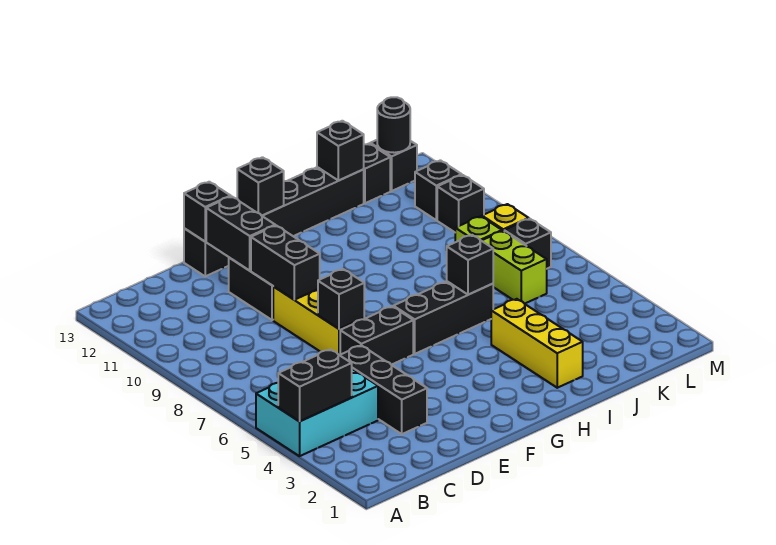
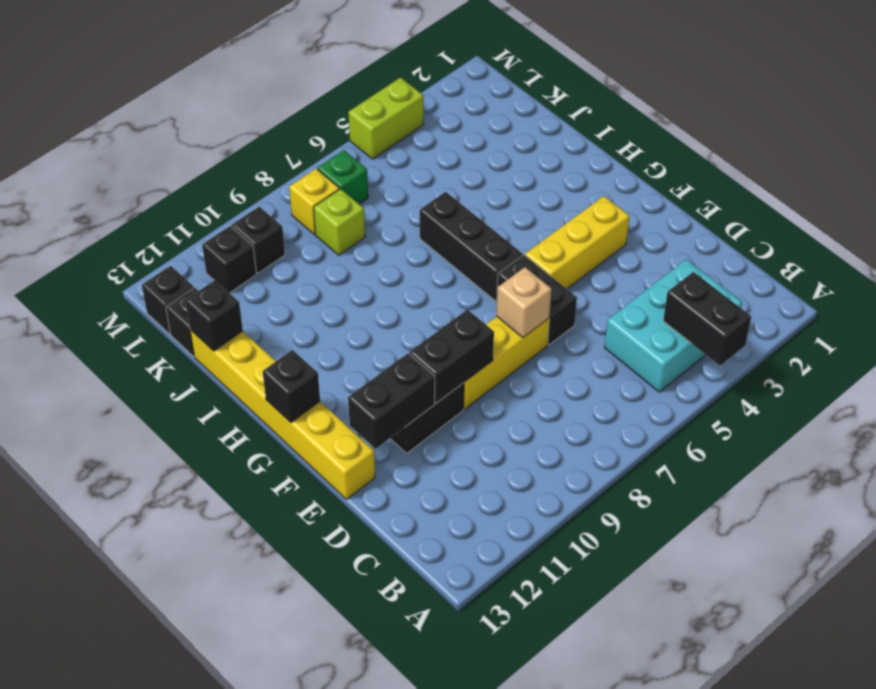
cyan 2x3 brick [256,369,378,456] -> cyan 2x3 brick turned to [605,259,742,392]
black 1x3 brick [340,345,427,434] -> none
black 1x1 brick [318,269,364,329] -> tan 1x1 brick [497,267,552,338]
black 1x6 brick [184,167,364,276] -> yellow 1x6 brick [190,330,375,499]
black 1x1 brick [184,182,231,242] -> none
yellow 1x3 brick [491,299,583,388] -> yellow 1x3 brick moved to [525,196,630,289]
black 1x1 brick [447,235,493,295] -> none
lime 1x2 brick [482,231,547,304] -> lime 1x2 brick moved to [349,78,424,159]
black 1x1 brick [504,219,551,269] -> green 1x1 brick [317,150,368,204]
black 1x1 round brick [377,97,410,153] -> none

